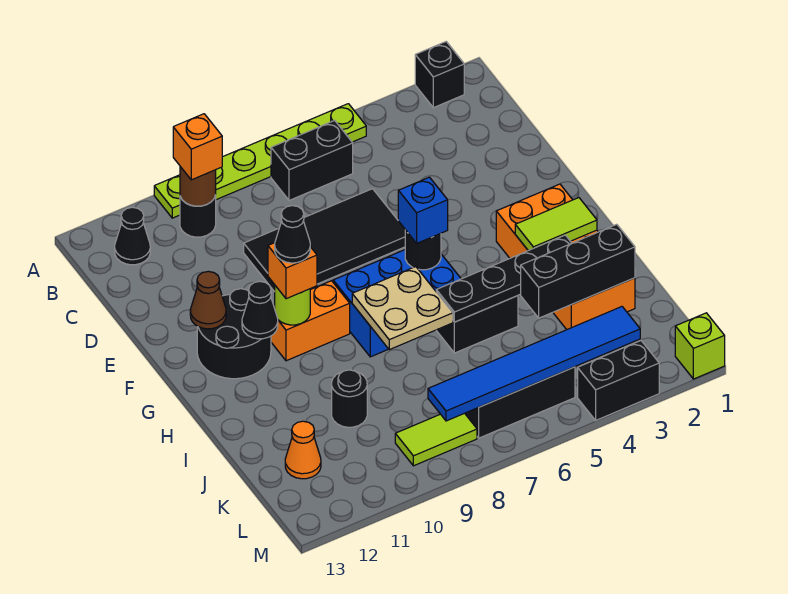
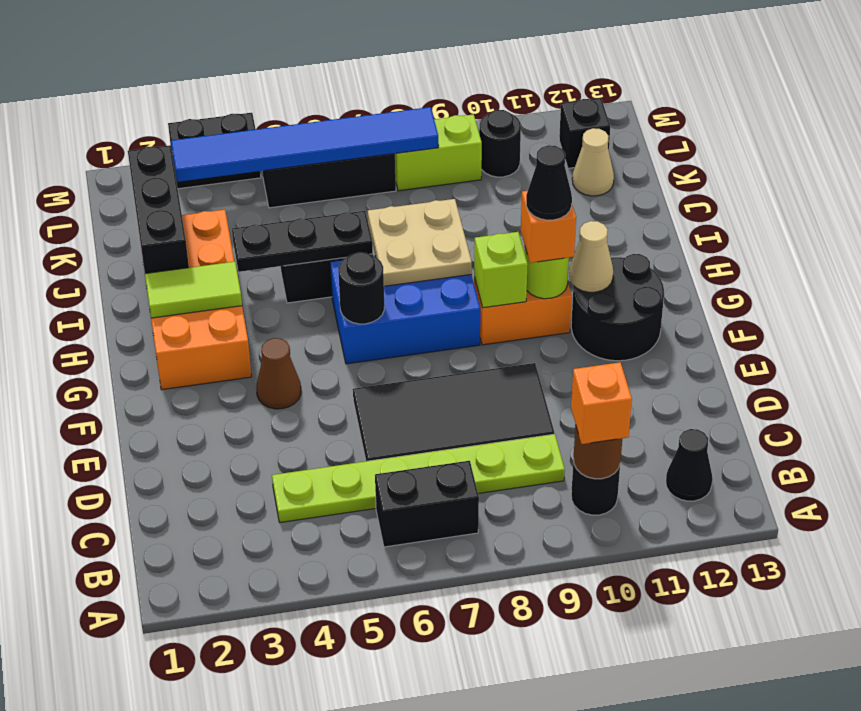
black 1x1 brick [415,42,464,108] -> black 1x1 brick moved to [559,98,610,168]
lime 1x6 plate [154,104,366,218] -> lime 1x6 plate moved to [272,434,565,522]
brown 1x1 cone [190,271,226,329] -> brown 1x1 cone moved to [256,338,301,409]
blue 1x1 brick [398,177,448,243] -> none
black 1x1 cone [242,281,278,339] -> tan 1x1 cone [569,221,613,292]
black 1x4 plate [436,235,572,322] -> black 1x3 plate [232,211,373,272]
black 1x3 brick [521,224,635,318] -> black 1x3 brick turned to [128,145,189,274]
black 1x1 round brick [332,370,367,427] -> black 1x1 round brick moved to [479,110,521,177]
orange 1x1 cone [285,421,321,479] -> tan 1x1 cone [572,128,614,196]
lime 1x2 tile [395,413,477,466] -> lime 1x2 brick [395,114,482,191]
lime 1x1 brick [675,313,725,379] -> lime 1x1 brick moved to [474,232,528,308]

